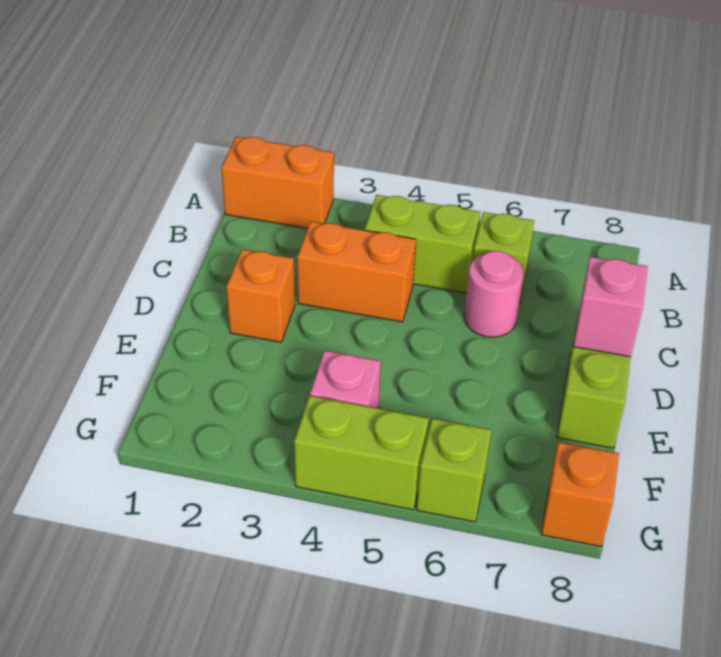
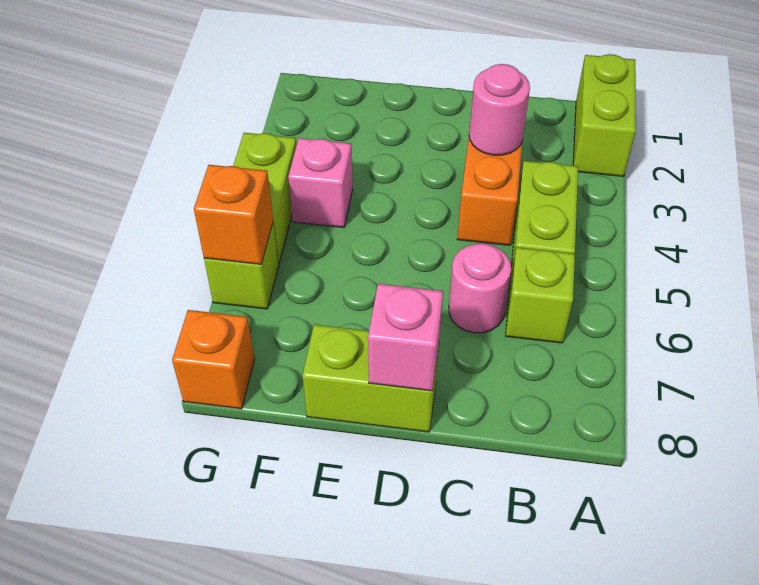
orange 1x2 brick [221,137,334,228] -> lime 1x2 brick [573,54,636,177]
none -> pink 1x1 round brick [469,64,530,155]
orange 1x1 brick [226,249,295,342] -> orange 1x1 brick moved to [194,165,273,264]

